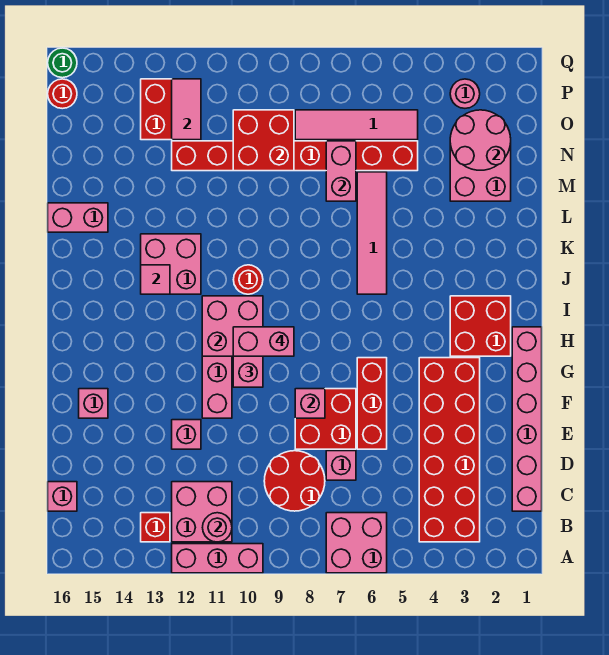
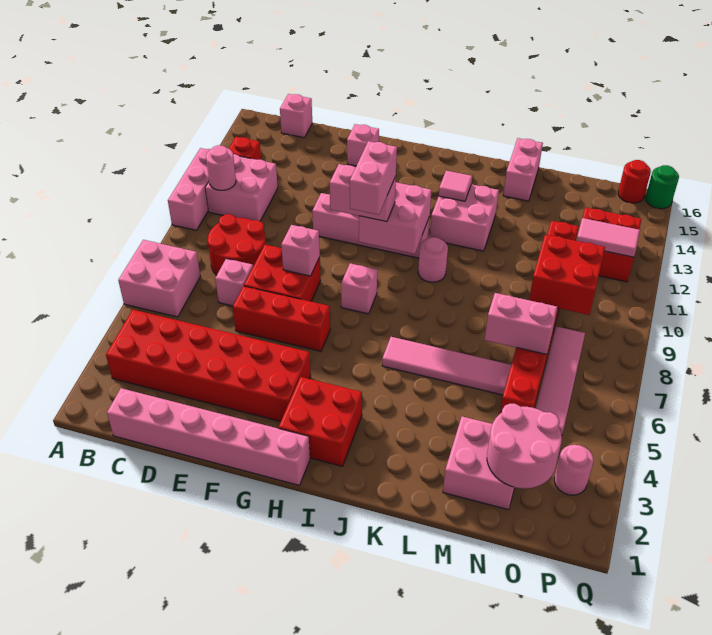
pink 1x1 brick [172,420,201,449] -> pink 1x1 brick moved to [341,263,377,314]
red 1x1 round brick [233,265,263,294] -> pink 1x1 round brick [418,237,448,282]

